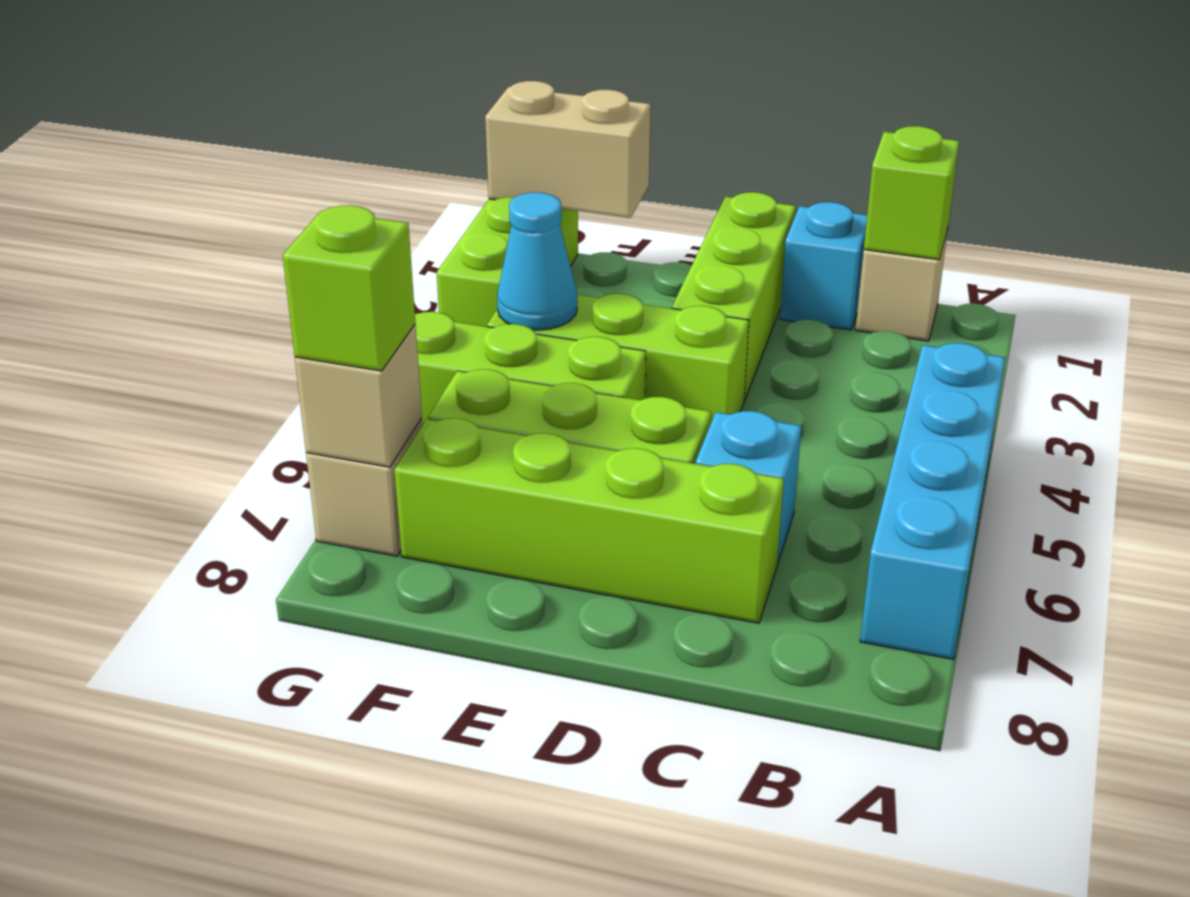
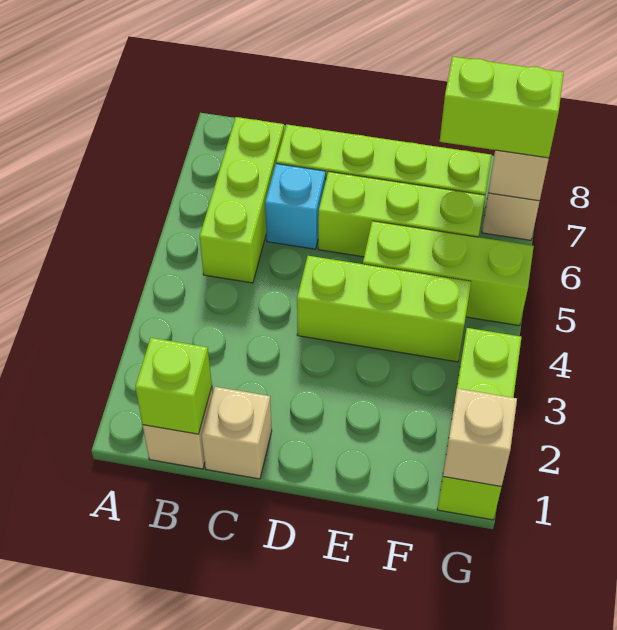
cyan 1x4 brick [860,343,1005,659] -> none
cyan 1x1 brick [780,202,867,330] -> tan 1x1 brick [201,387,272,479]
lime 1x3 brick [672,192,796,401] -> lime 1x3 brick moved to [200,117,284,283]
tan 1x2 brick [485,81,651,218] -> tan 1x1 brick [443,388,517,487]
cyan 1x1 cone [497,192,577,330] -> none
lime 1x1 brick [283,205,415,371] -> lime 1x2 brick [440,57,564,158]

